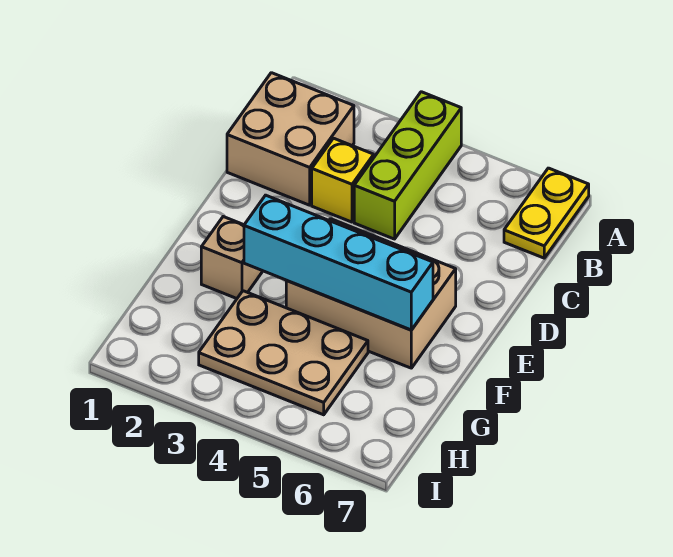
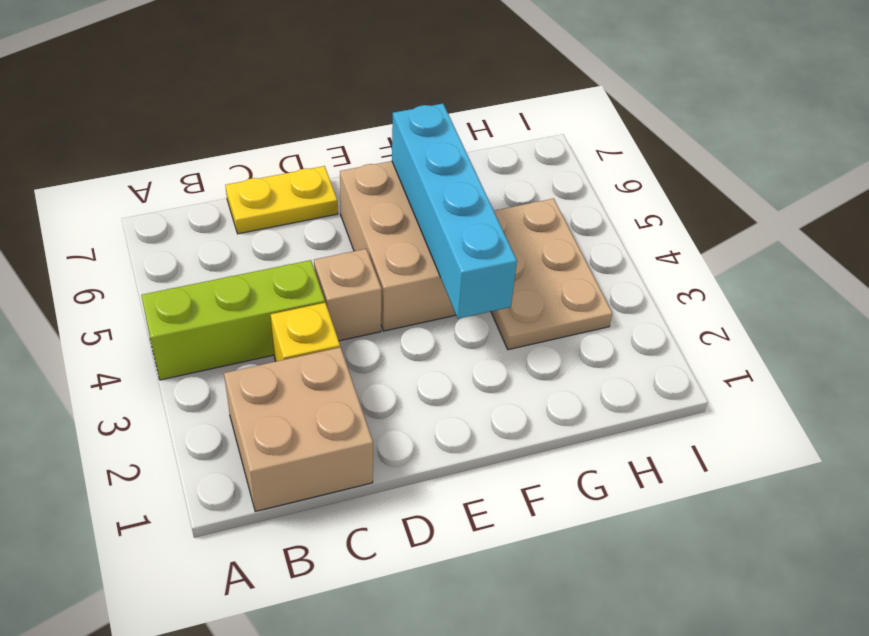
yellow 1x2 plate [504,168,589,258] -> yellow 1x2 plate moved to [225,166,338,234]
tan 1x1 brick [201,217,263,299] -> tan 1x1 brick moved to [314,249,382,341]

